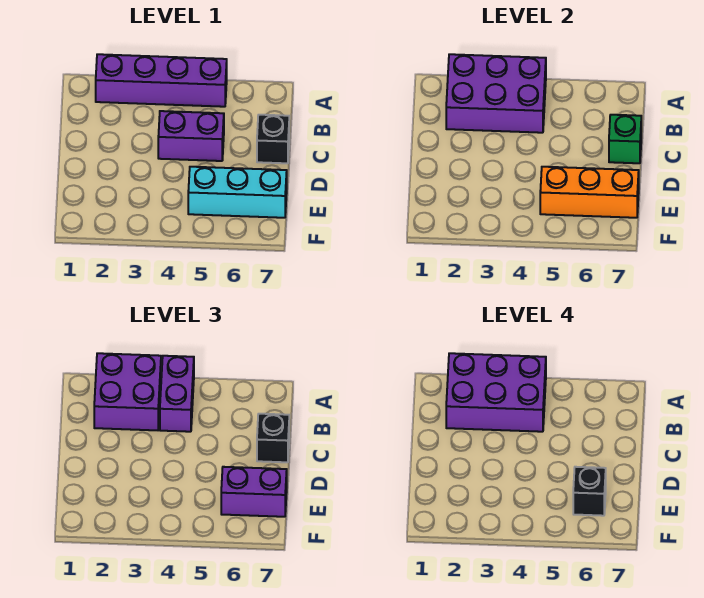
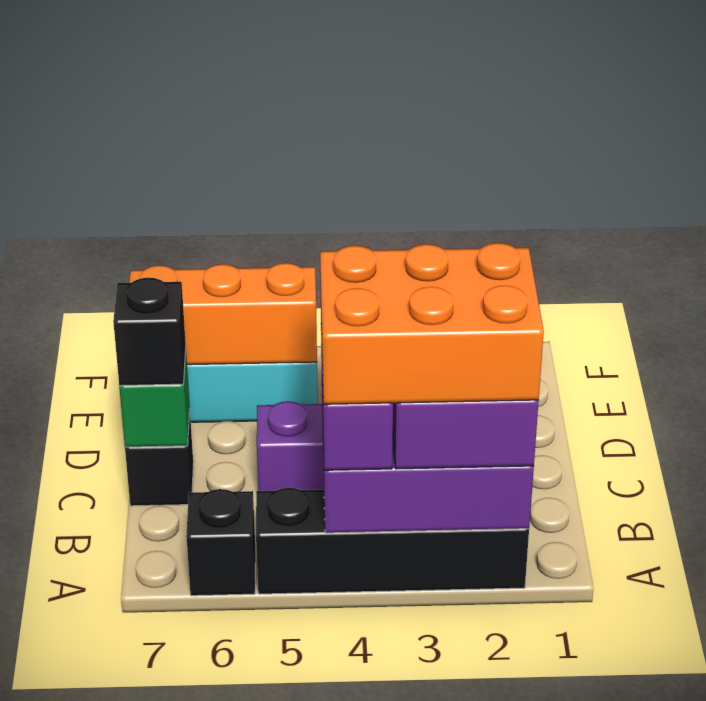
purple 1x4 brick [96,54,227,107] -> black 1x4 brick [256,488,529,594]
purple 2x3 brick [446,353,546,432] -> orange 2x3 brick [320,243,544,404]
purple 1x2 brick [221,467,287,517] -> none
black 1x1 brick [573,467,606,516] -> black 1x1 brick moved to [186,489,255,596]

